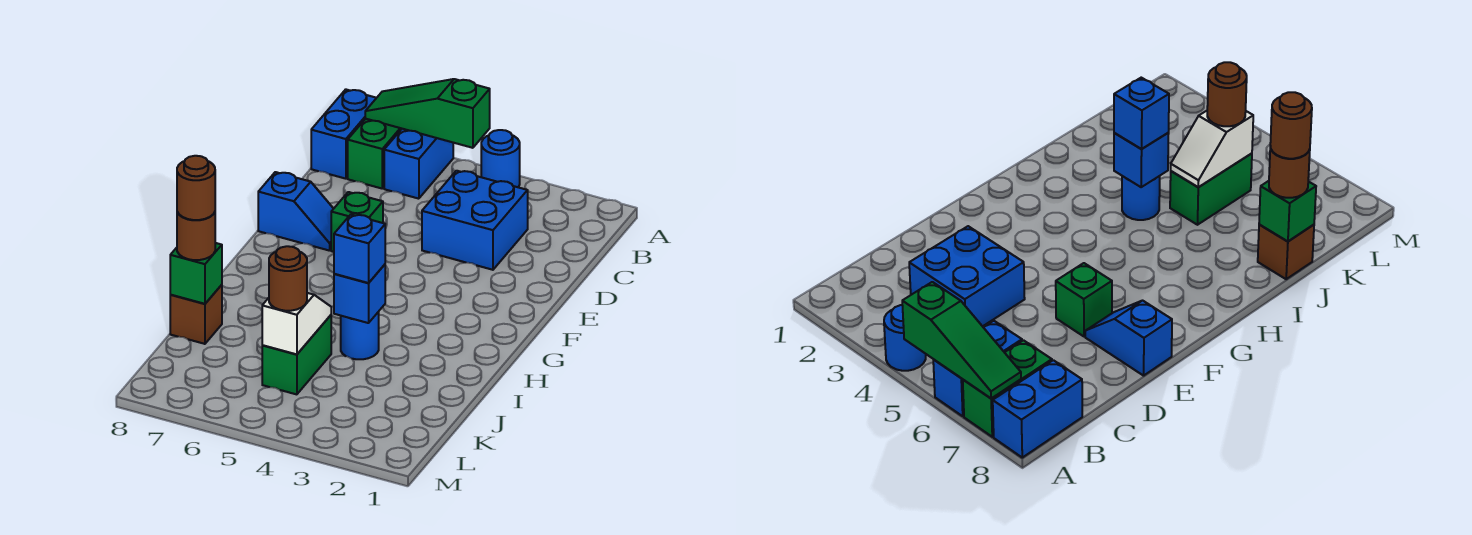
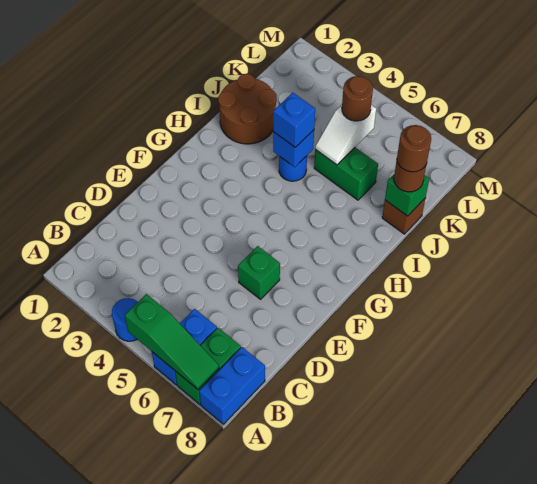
blue 2x2 brick [422,171,528,270] -> none
blue 1x2 slope [258,172,334,251] -> none
none -> brown 2x2 round brick [218,74,277,144]
green 1x2 brick [262,315,331,394] -> green 1x2 brick turned to [314,147,378,200]

